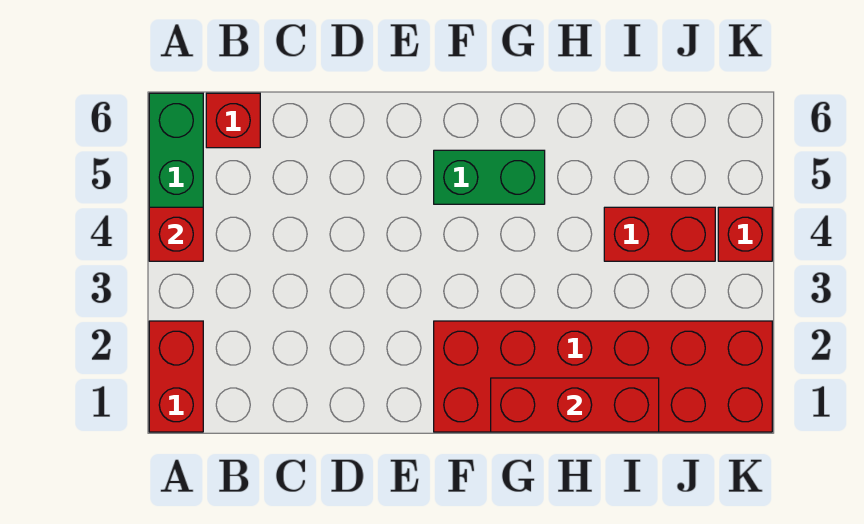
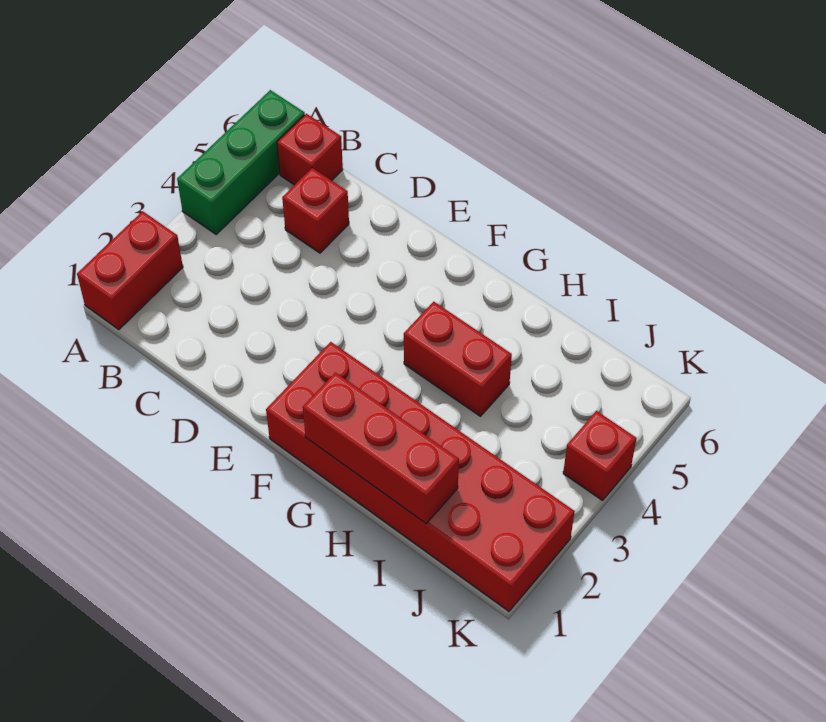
red 1x1 brick [149,207,203,261] -> red 1x1 brick moved to [282,168,349,253]
green 1x2 brick [434,150,545,204] -> none
red 1x2 brick [604,207,715,261] -> red 1x2 brick moved to [404,302,512,416]

